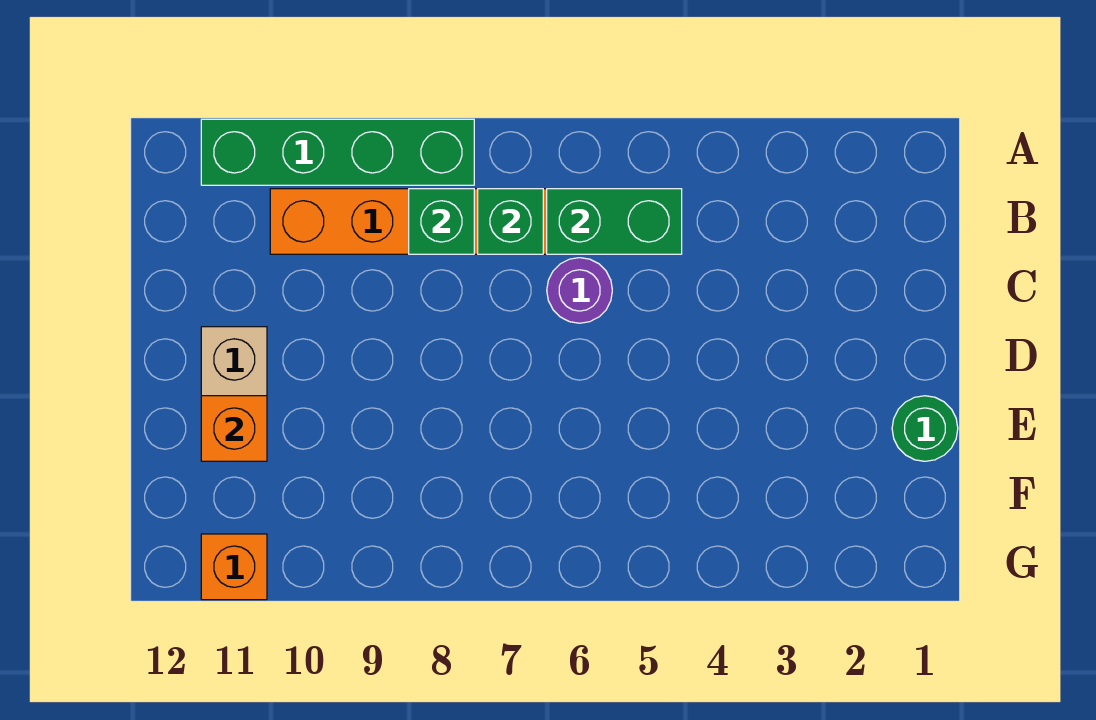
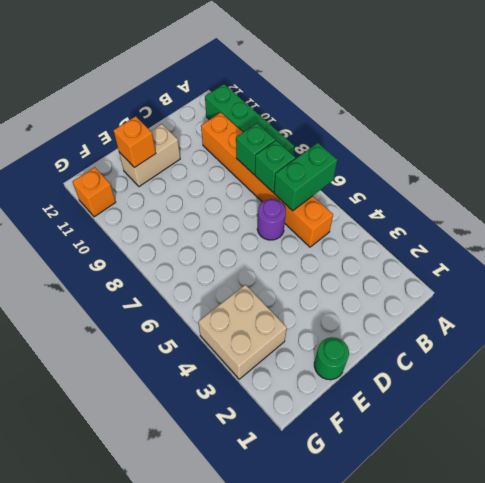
green 1x2 brick [547,189,682,254] -> green 1x2 brick turned to [274,143,337,211]
none -> tan 2x2 brick [198,285,287,379]

